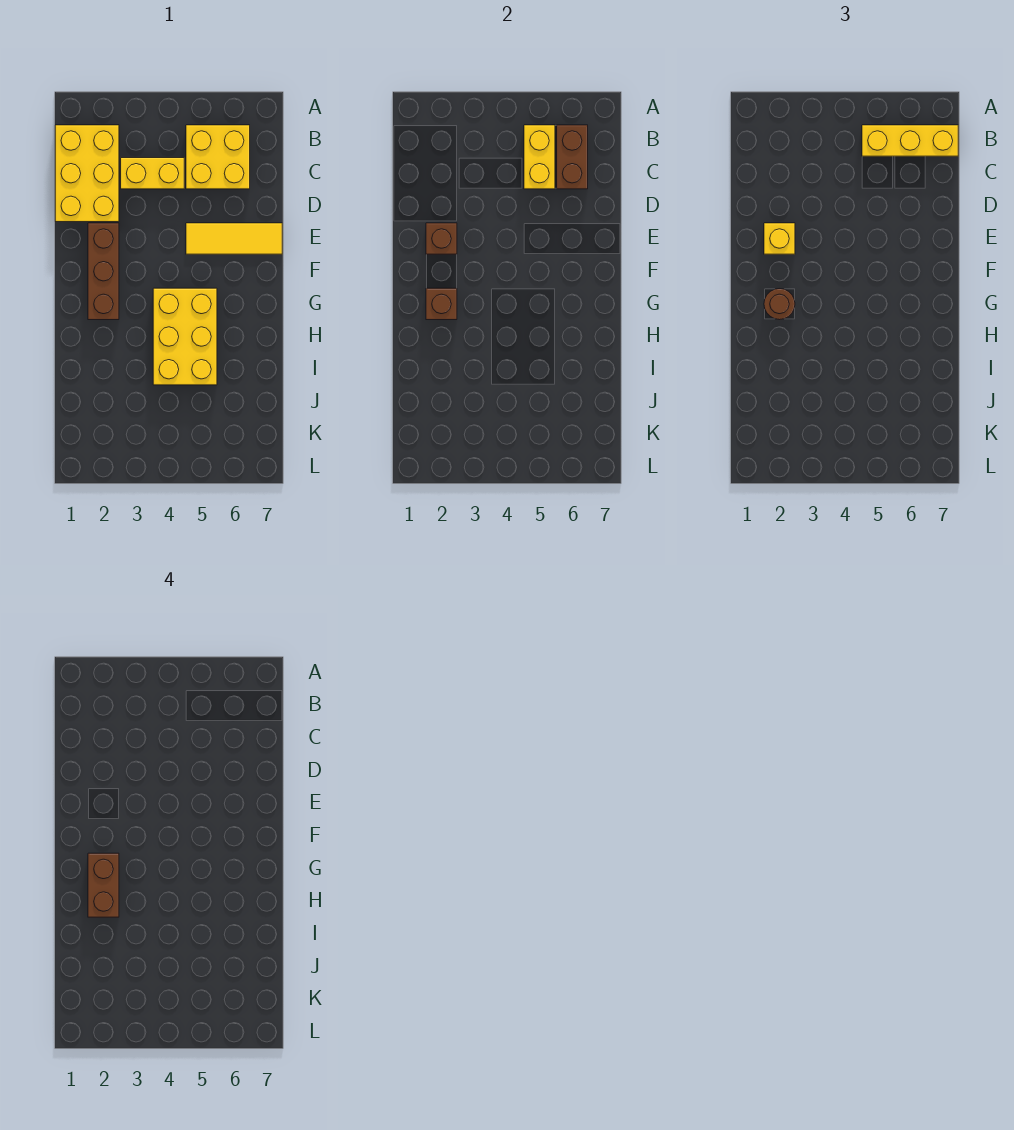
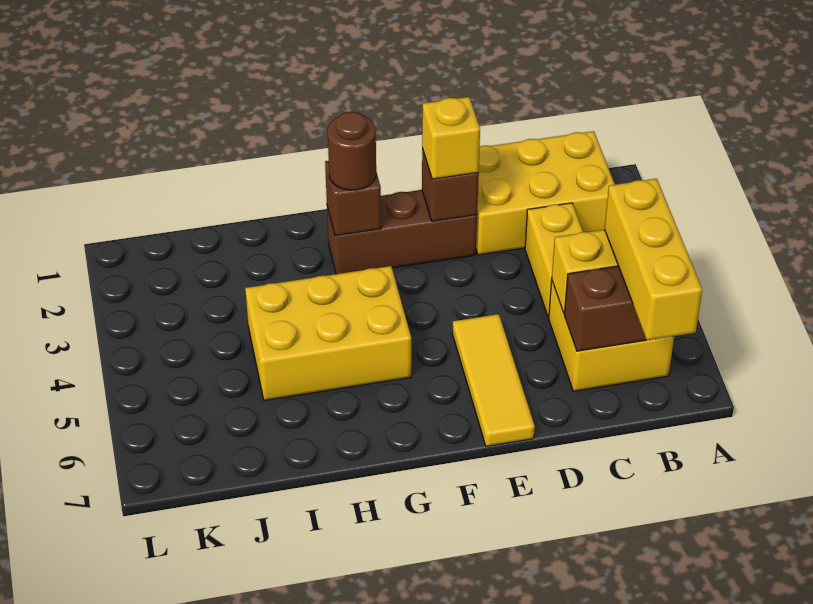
brown 1x2 brick [88,853,119,917] -> none

